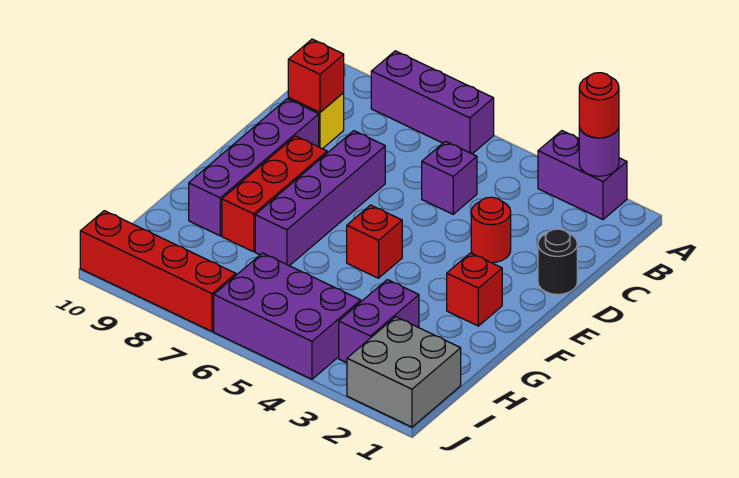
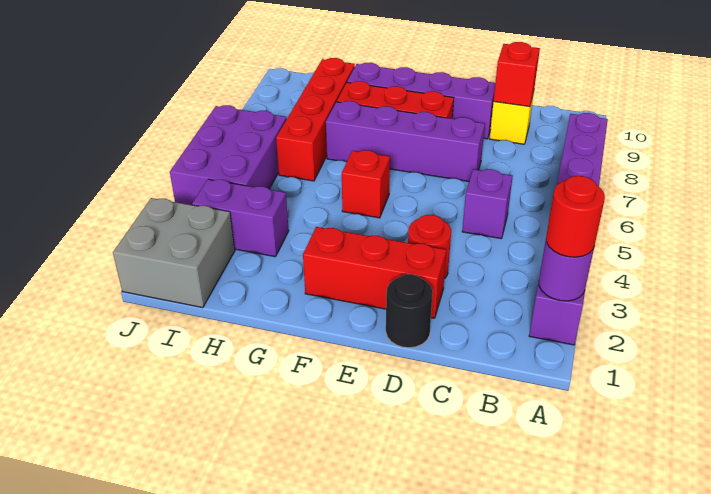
red 1x1 brick [447,253,502,326] -> red 1x3 brick [303,227,446,318]
red 1x4 brick [80,211,236,331] -> red 1x4 brick moved to [276,58,355,181]

